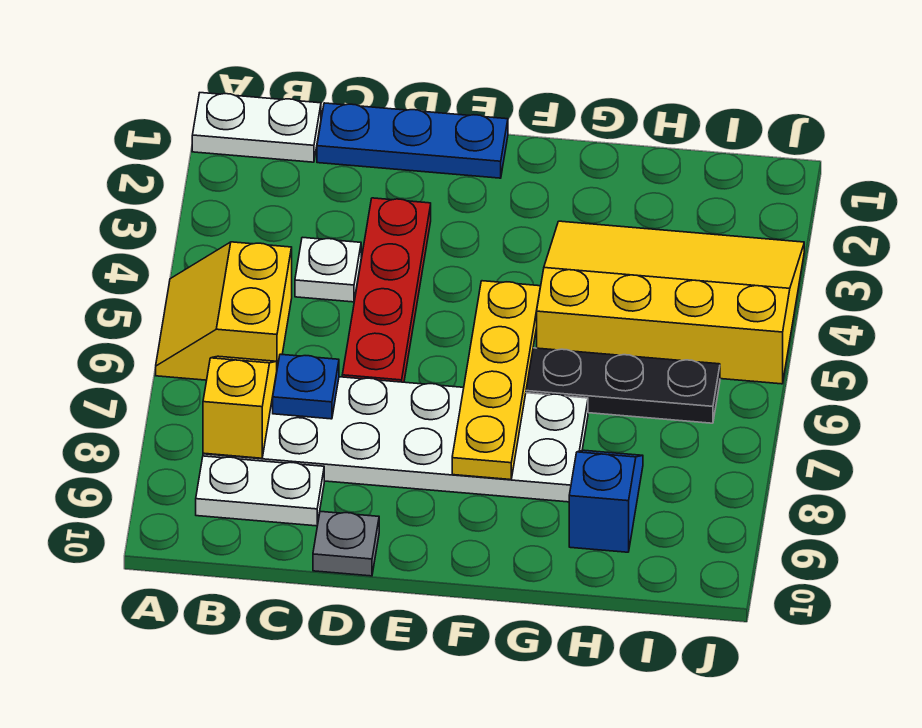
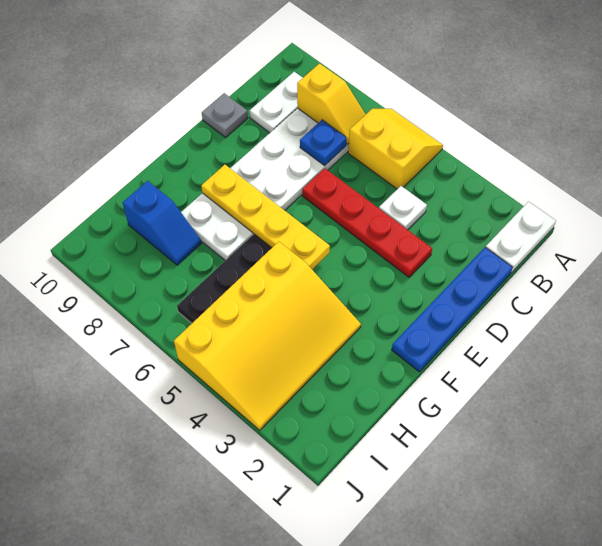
blue 1x3 plate [317,103,508,178] -> blue 1x4 plate [392,247,513,372]

